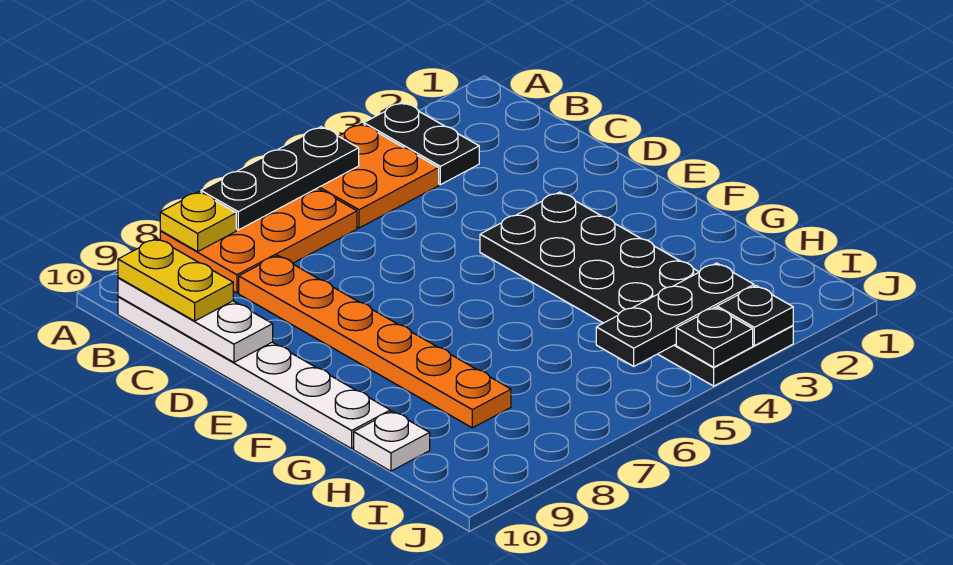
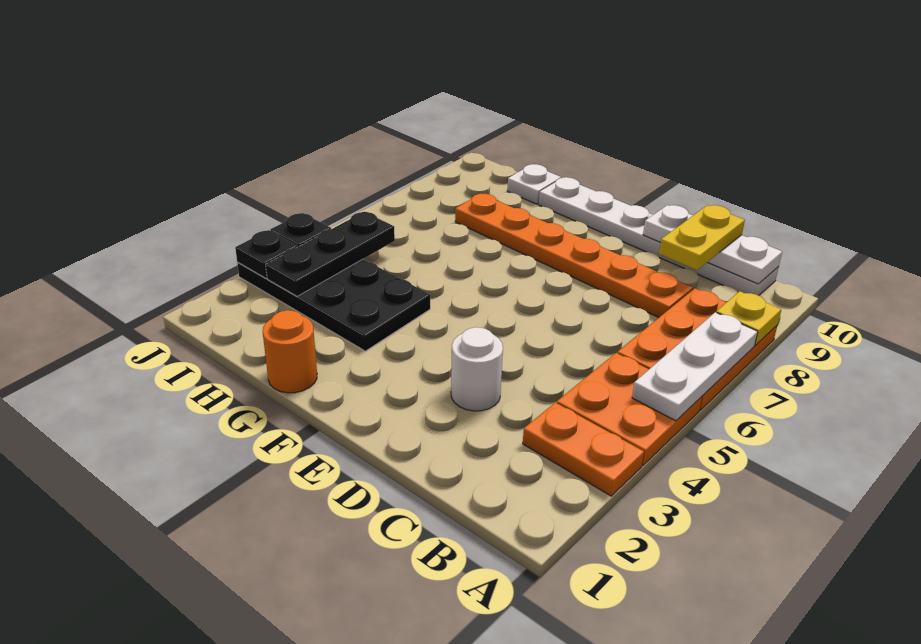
black 1x2 plate [364,102,479,185] -> orange 1x2 plate [523,403,644,496]
black 1x3 plate [201,127,359,230] -> white 1x3 plate [632,312,758,421]
yellow 1x2 plate [118,239,233,321] -> yellow 1x2 plate turned to [659,205,745,270]
none -> white 1x1 round brick [451,327,503,411]
black 2x6 plate [480,192,793,386] -> black 2x4 plate [237,259,430,351]
none -> orange 1x1 round brick [263,310,317,393]

